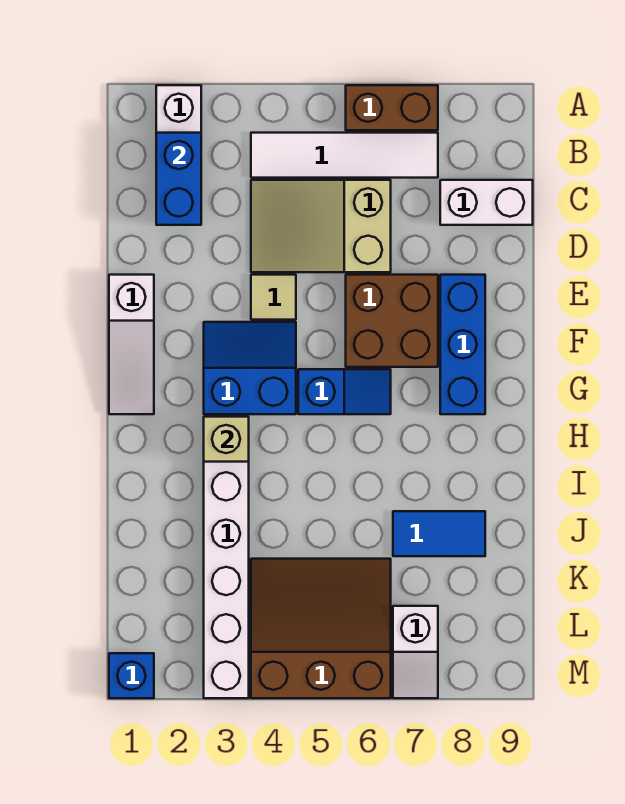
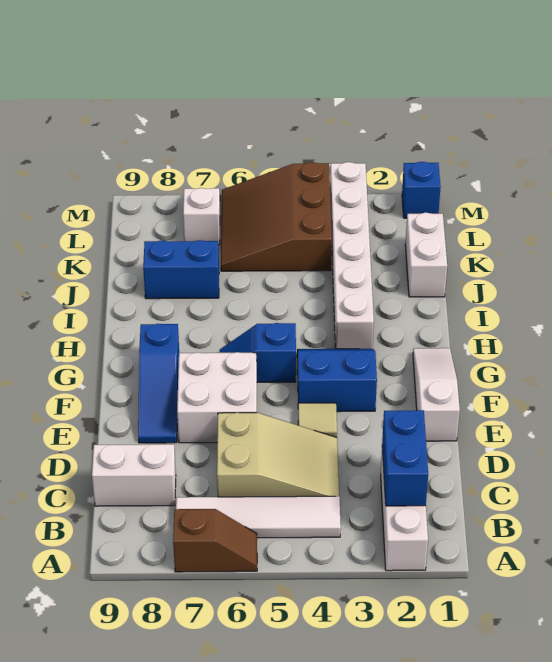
brown 1x2 brick [346,85,438,130] -> brown 1x2 slope [173,509,257,572]
brown 2x2 brick [346,275,438,367] -> white 2x2 brick [177,352,257,443]
blue 1x3 brick [440,275,485,414] -> blue 1x3 slope [138,324,179,443]
blue 2x2 slope [204,322,296,414] -> blue 2x2 slope turned to [297,348,377,412]
tan 1x1 brick [204,417,249,462] -> none
none -> white 1x2 brick [405,213,447,297]
blue 1x2 tile [393,511,485,556] -> blue 1x2 brick [143,240,219,299]
brown 3x3 slope [251,559,391,698] -> brown 3x3 slope turned to [221,162,332,271]

